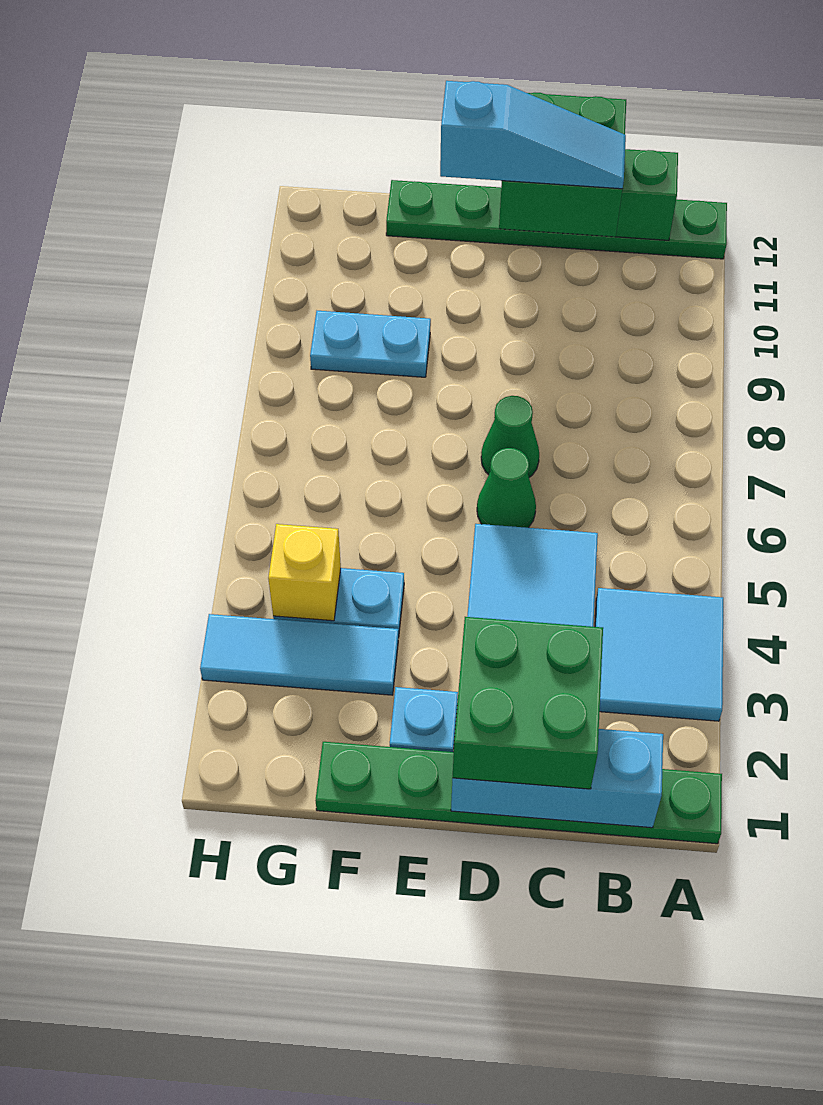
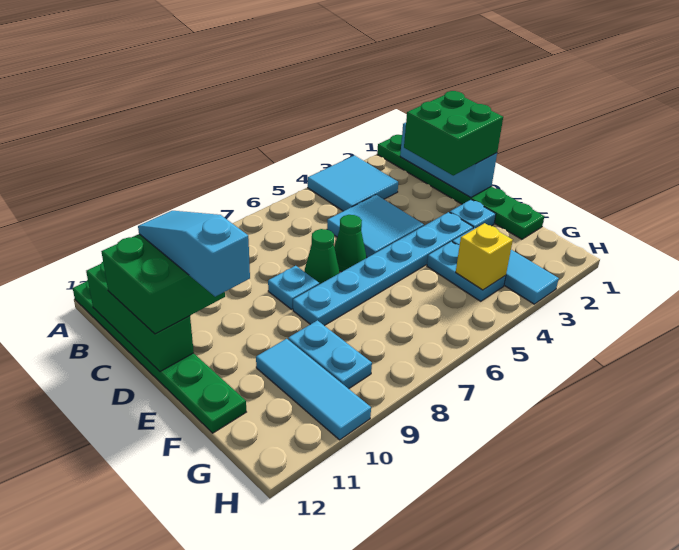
none -> cyan 1x1 plate [268,266,319,309]
none -> cyan 1x6 plate [293,212,473,326]
none -> cyan 1x3 tile [256,339,371,440]

